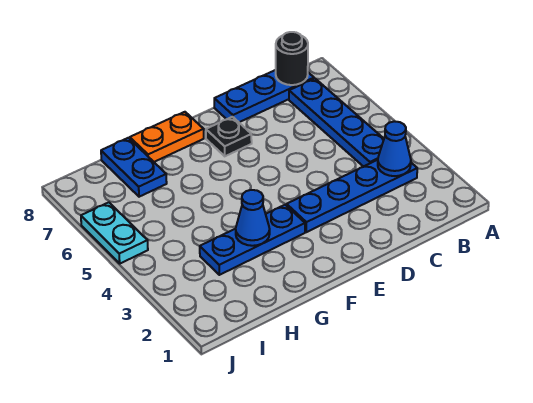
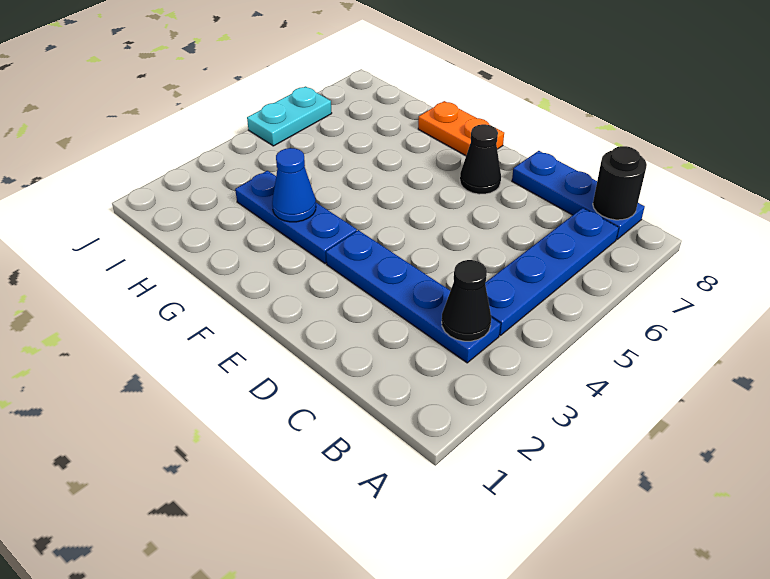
blue 1x1 cone [378,121,411,176] -> black 1x1 cone [442,260,491,341]
black 1x1 plate [206,117,252,156] -> black 1x1 cone [460,124,501,194]
blue 1x2 plate [101,138,167,197] -> none

